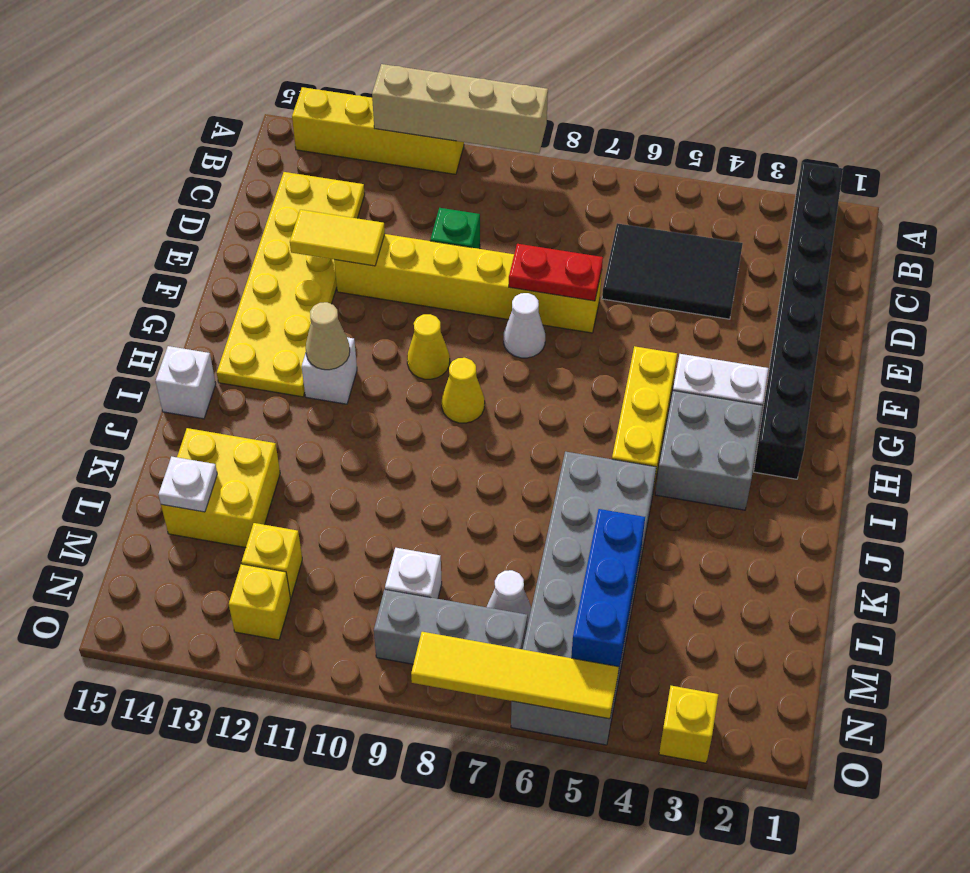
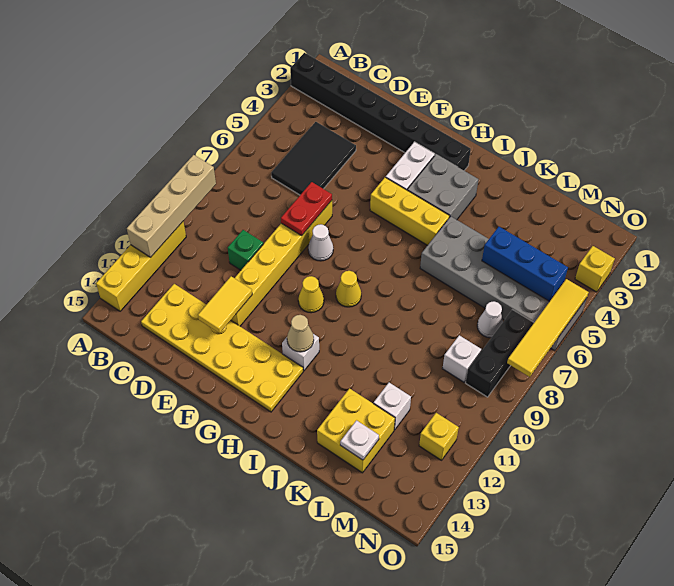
white 1x1 brick [156,346,216,419] -> white 1x1 brick moved to [373,383,411,430]
yellow 1x1 brick [242,523,302,598] -> none
grey 1x3 brick [374,589,528,664] -> black 1x3 brick [466,310,534,397]

